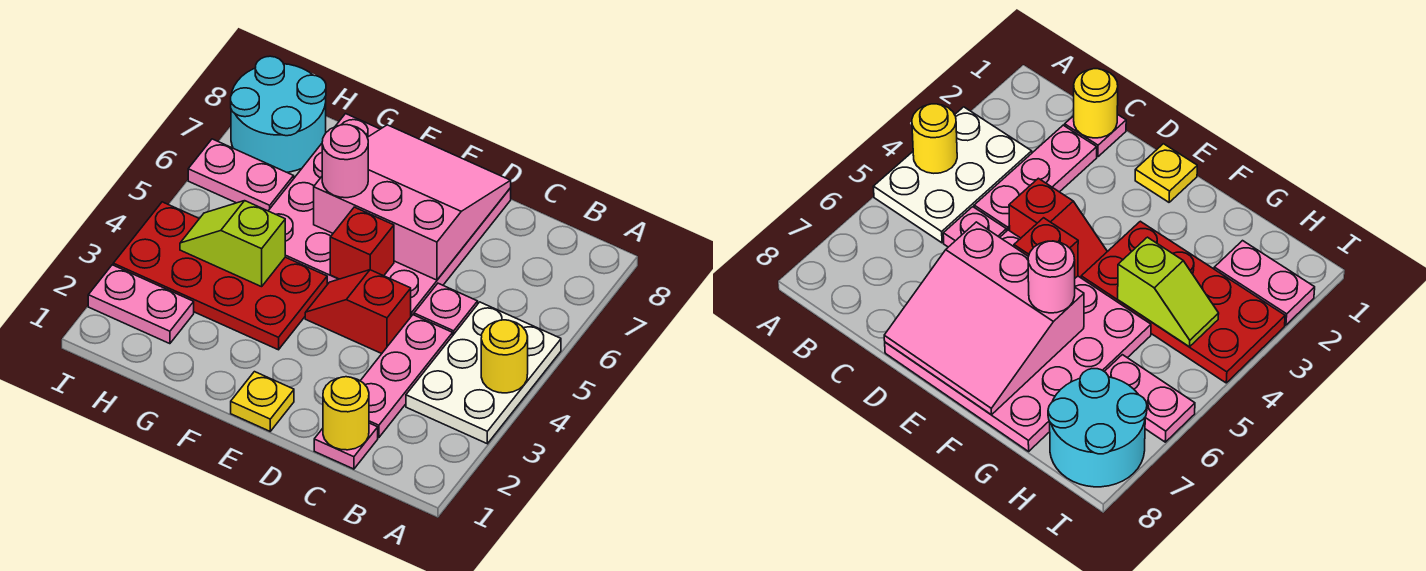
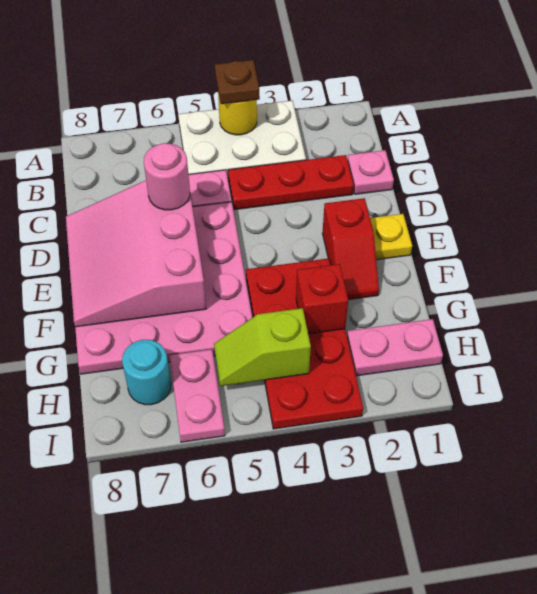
none -> brown 1x1 plate [215,60,260,104]
yellow 1x1 round brick [323,377,369,450] -> none
pink 1x3 plate [361,315,453,438] -> red 1x3 plate [228,155,354,210]
red 1x2 slope [305,270,411,354] -> red 1x2 slope moved to [322,198,379,300]
red 1x1 brick [330,207,394,279] -> red 1x1 brick moved to [296,264,348,334]
pink 1x1 round brick [322,125,368,198] -> pink 1x1 round brick moved to [144,143,190,210]
lime 1x2 slope [180,201,285,287] -> lime 1x2 slope turned to [214,308,311,386]
pink 1x2 plate [88,265,194,344] -> pink 1x2 plate turned to [347,319,443,376]
cyan 2x2 round brick [231,56,326,172] -> cyan 1x1 round brick [122,340,171,405]

